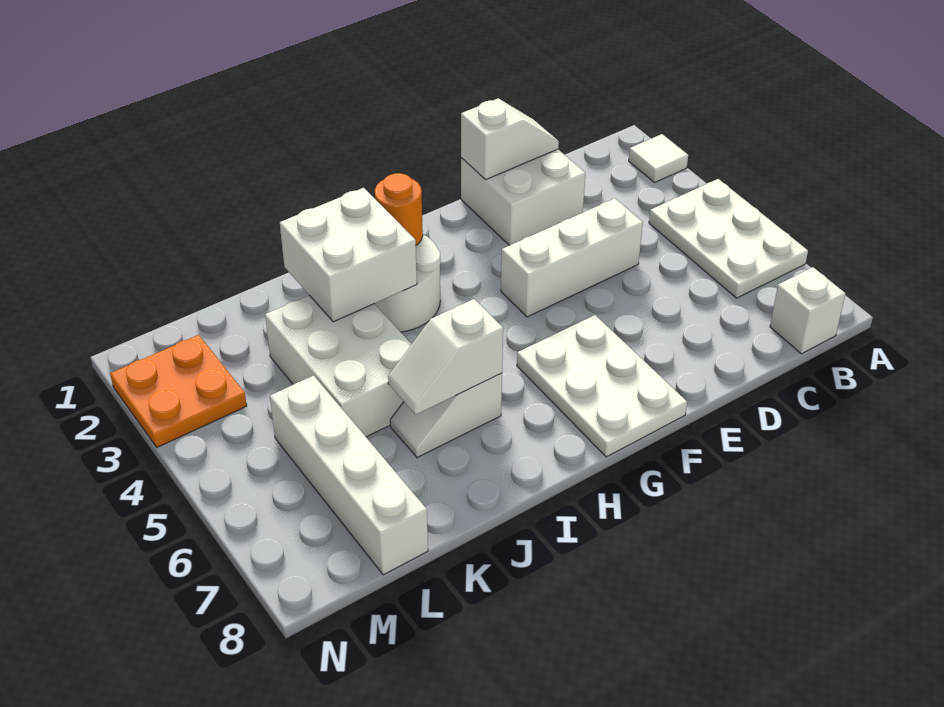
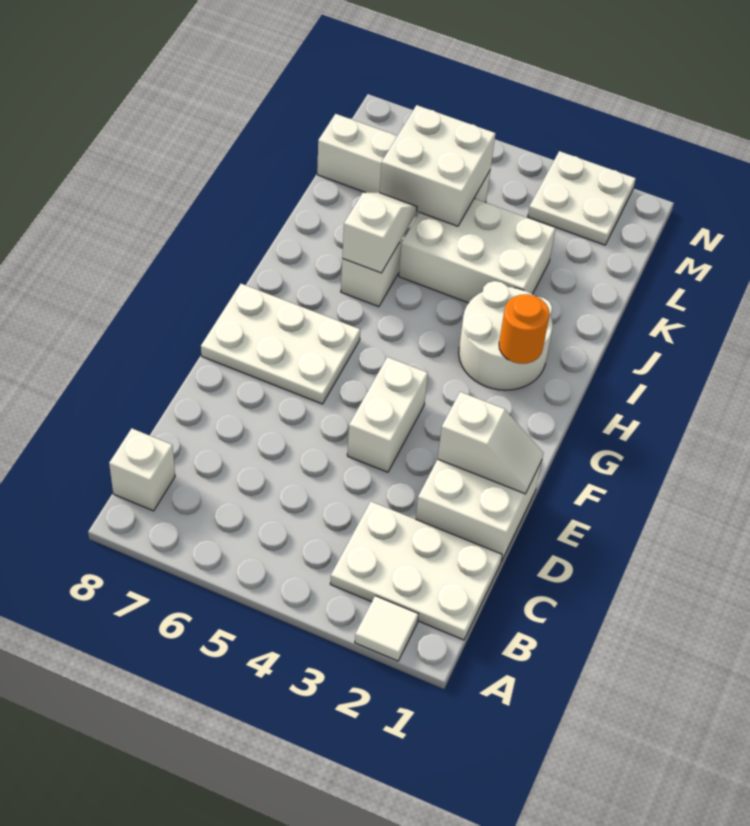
white 2x3 plate [649,179,808,298] -> white 2x3 plate moved to [330,502,502,640]
white 1x2 slope [461,98,559,179] -> white 1x2 slope turned to [438,392,543,494]
white 1x3 brick [501,199,643,317] -> white 1x2 brick [347,357,428,472]
white 2x2 brick [280,188,417,322] -> white 2x2 brick moved to [379,105,496,226]
orange 2x2 plate [110,335,247,447] -> white 2x2 plate [528,151,636,245]

